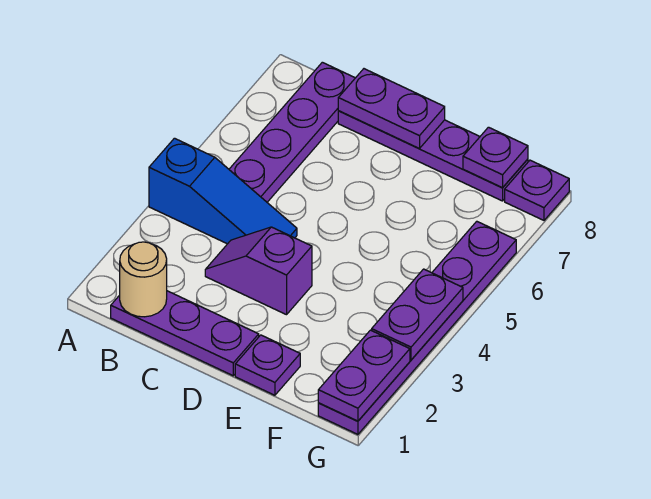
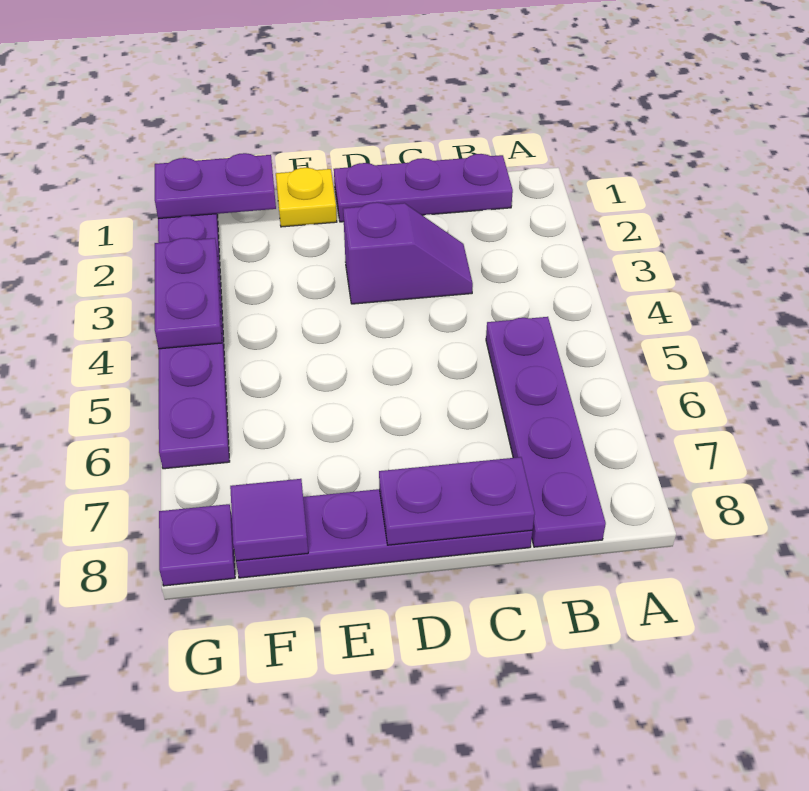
blue 1x3 slope [149,138,297,244] -> none
tan 1x1 round brick [120,242,167,317] -> none
purple 1x1 plate [235,335,300,395] -> yellow 1x1 plate [276,168,337,227]
purple 1x1 plate [463,127,528,188] -> purple 1x1 tile [230,479,308,561]
purple 1x2 plate [318,330,410,421] -> purple 1x2 plate turned to [155,153,276,219]

